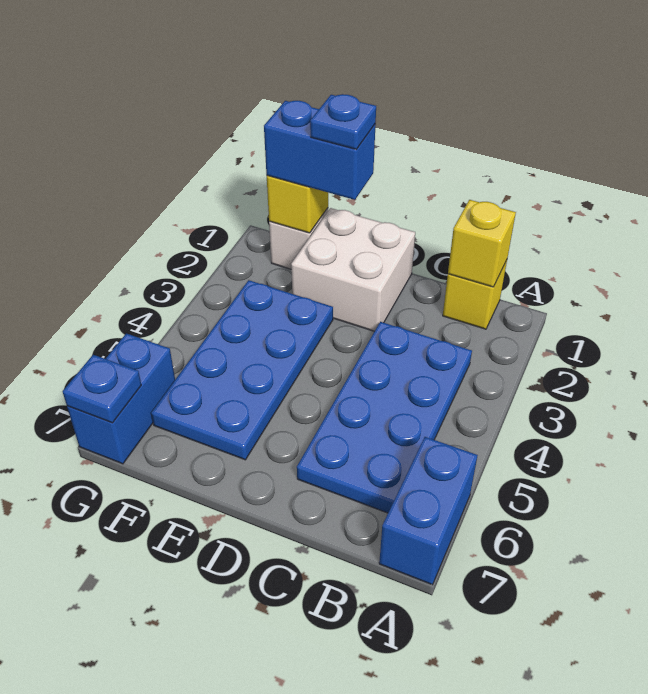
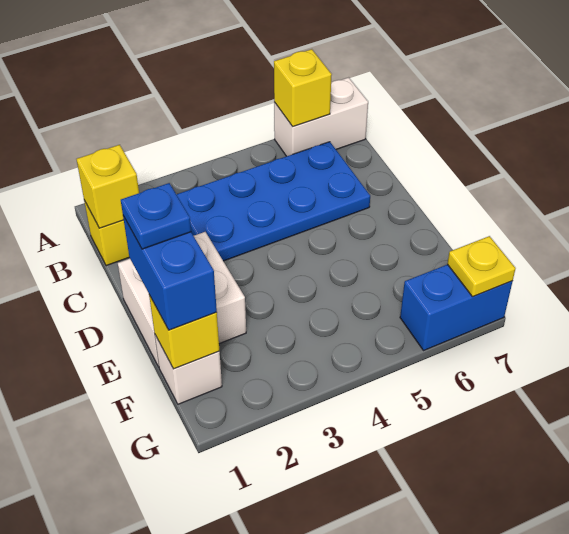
blue 1x2 brick [379,437,478,585] -> white 1x2 brick [274,77,368,156]
none -> yellow 1x1 brick [274,49,332,126]
blue 2x4 plate [151,280,333,460] -> none
blue 1x1 plate [63,355,141,423] -> yellow 1x1 plate [447,236,516,297]

